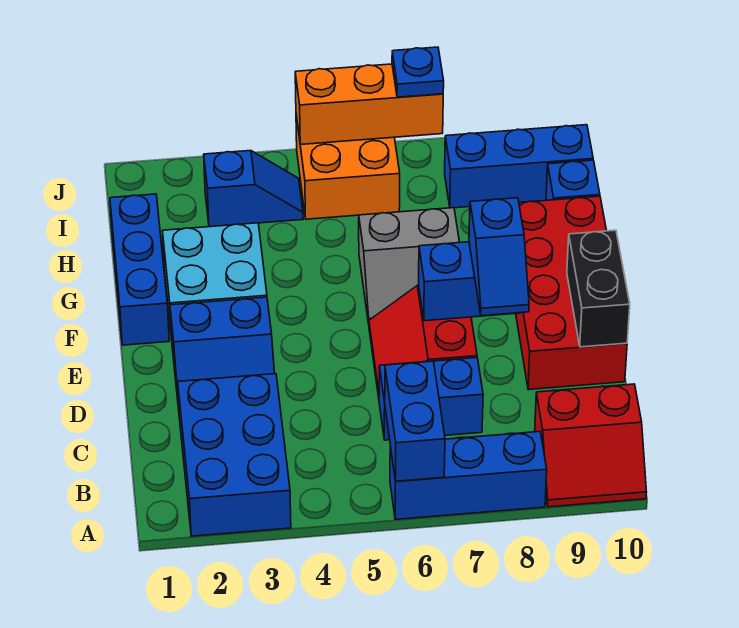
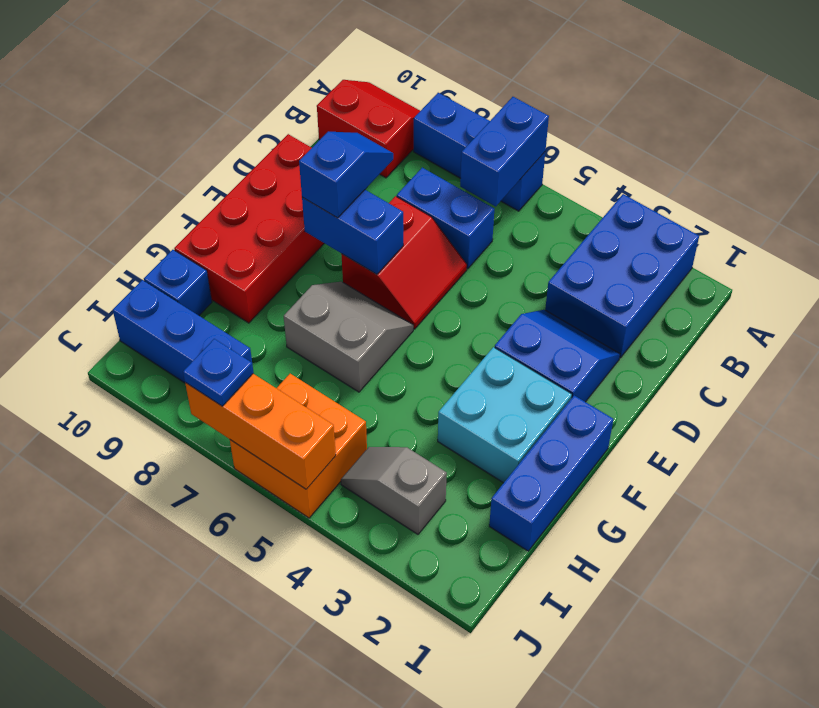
black 1x2 brick [567,230,630,347] -> none
blue 1x2 slope [204,151,303,227] -> grey 1x2 slope [341,447,447,534]

